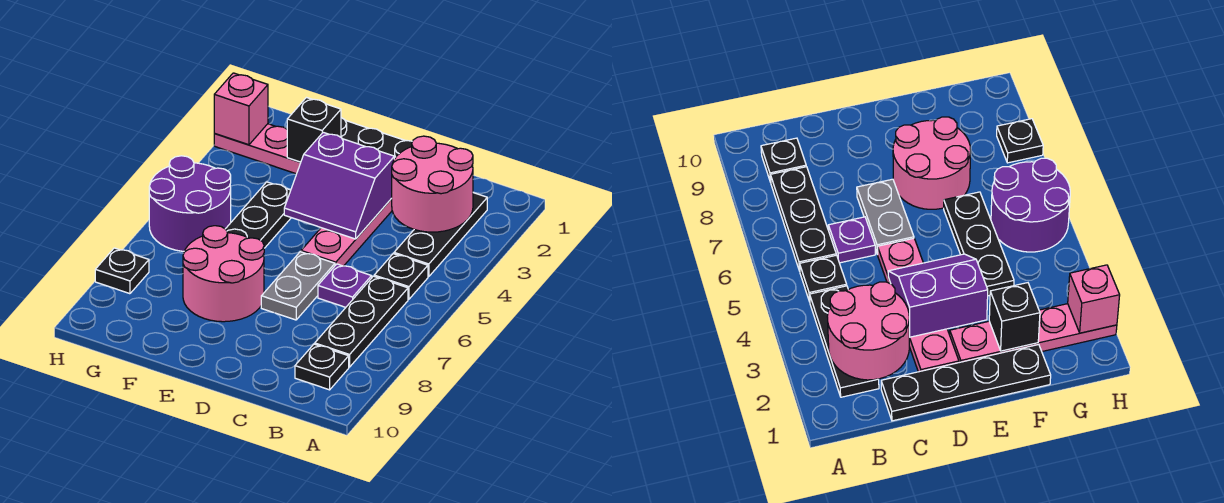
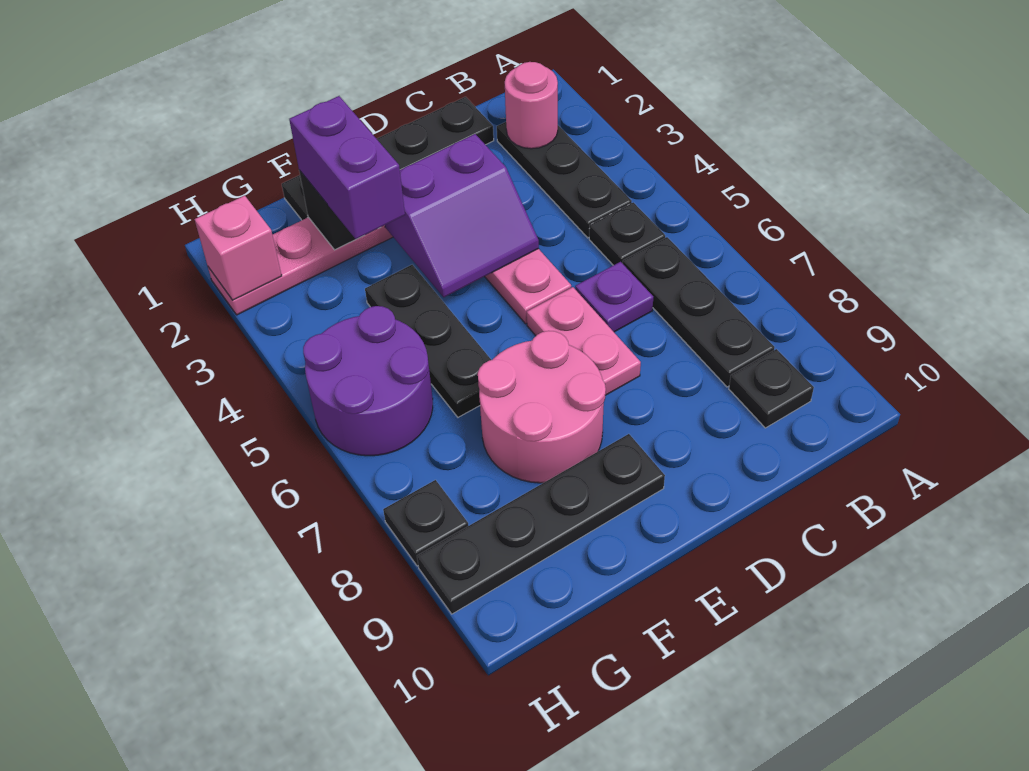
pink 2x2 round brick [391,136,473,232] -> pink 1x1 round brick [505,62,558,149]
grey 1x2 plate [261,252,335,320] -> pink 1x2 plate [527,287,641,395]
none -> black 1x4 plate [417,434,665,614]
none -> purple 1x2 brick [289,96,405,239]

